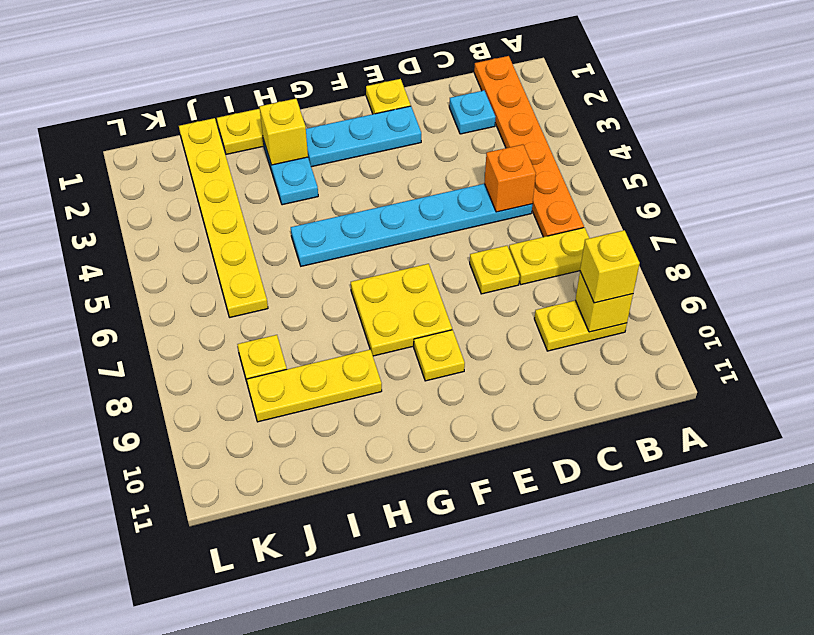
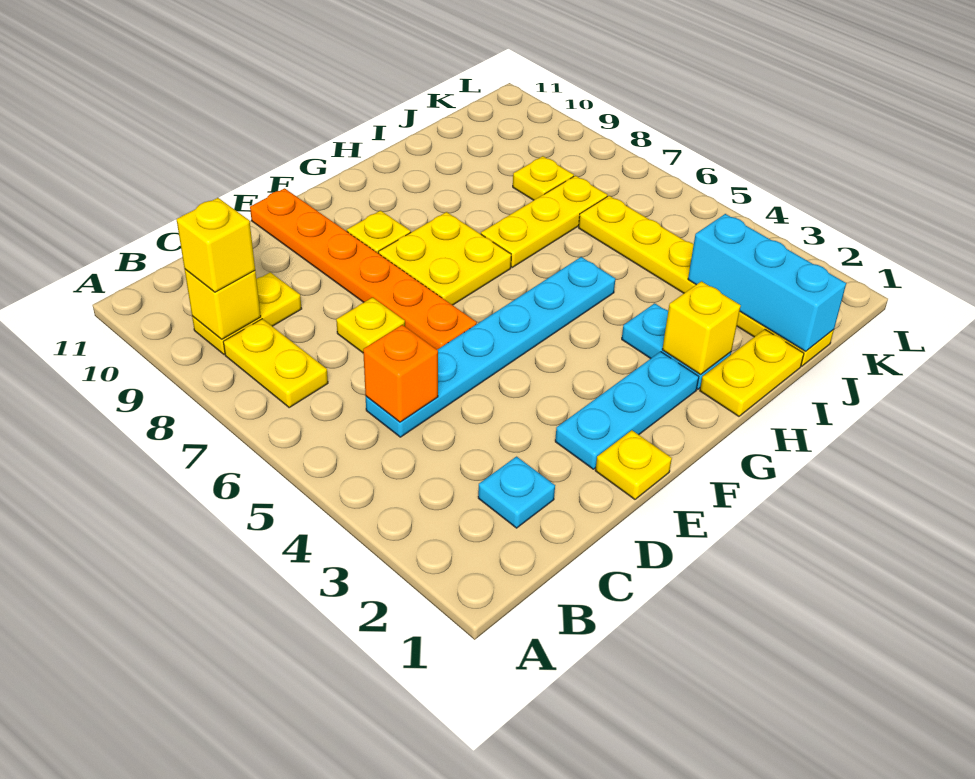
orange 1x6 plate [474,56,584,237] -> orange 1x6 plate moved to [250,188,477,350]
yellow 1x2 plate [509,228,589,285] -> yellow 1x2 plate turned to [224,319,328,407]
yellow 1x3 plate [247,350,382,422] -> yellow 1x3 plate moved to [481,176,607,267]
none -> cyan 1x3 brick [688,214,846,351]

